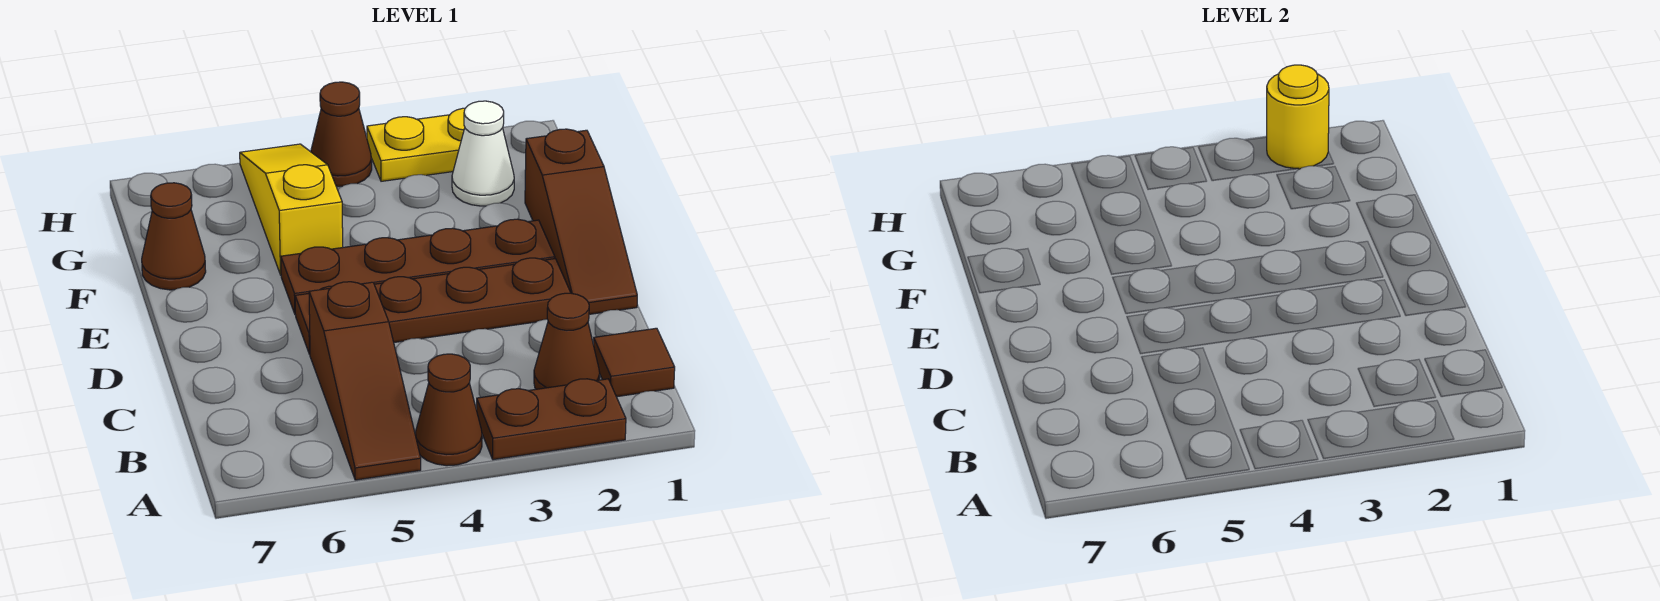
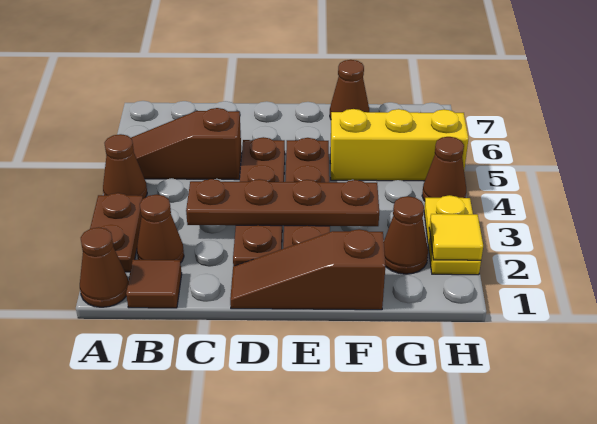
none -> brown 1x1 cone [80,227,128,307]
none -> brown 1x4 plate [186,179,379,226]
yellow 1x3 slope [240,144,343,275] -> yellow 1x3 brick [330,109,469,181]
white 1x1 cone [452,101,514,206] -> brown 1x1 cone [384,196,428,274]
yellow 1x1 round brick [1267,65,1329,169] -> yellow 1x1 tile [429,214,483,260]

